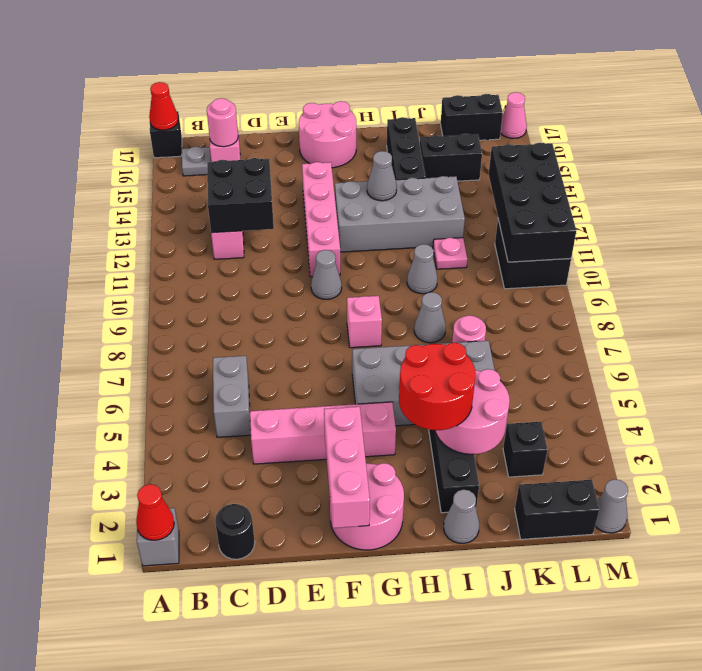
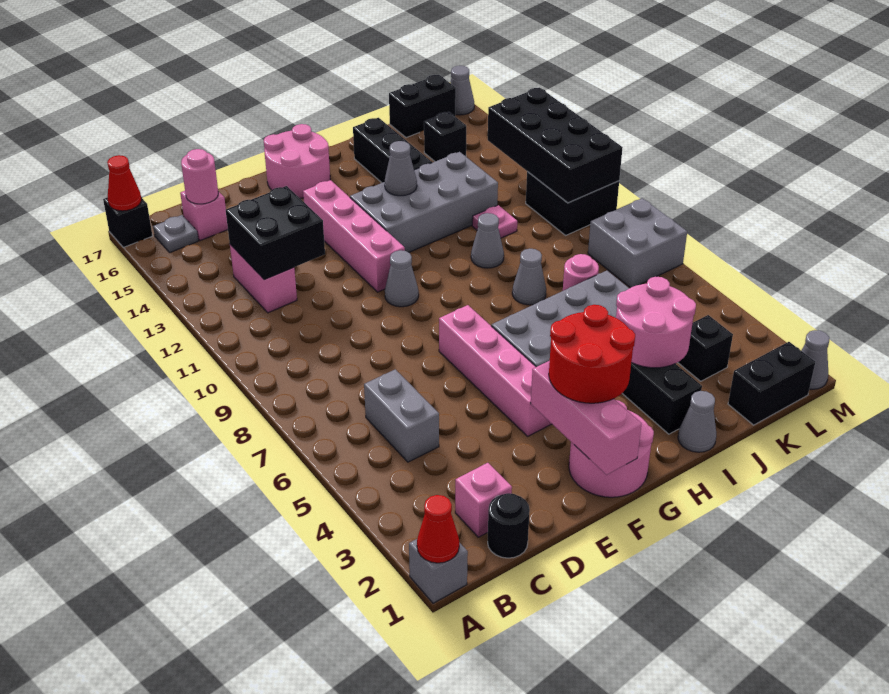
pink 1x4 brick [250,402,396,464] -> pink 1x4 brick turned to [439,305,551,436]
pink 1x1 brick [347,296,382,348] -> pink 1x1 brick moved to [455,463,512,537]
red 2x2 round brick [399,343,476,430] -> red 2x2 round brick moved to [549,305,635,403]
black 1x2 brick [420,134,482,181] -> black 1x1 brick [424,112,466,161]
none -> grey 2x2 brick [588,198,687,288]
pink 1x1 cone [501,92,527,138] -> grey 1x1 cone [450,66,474,115]

